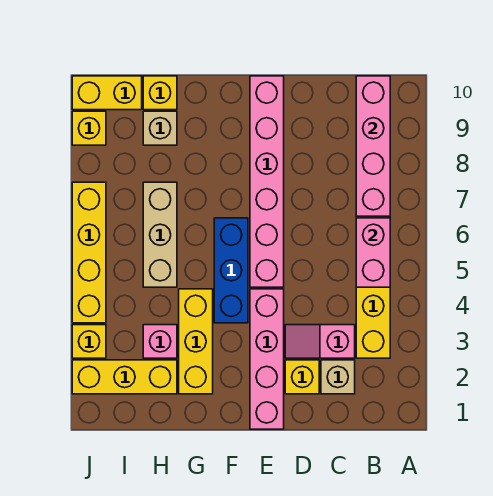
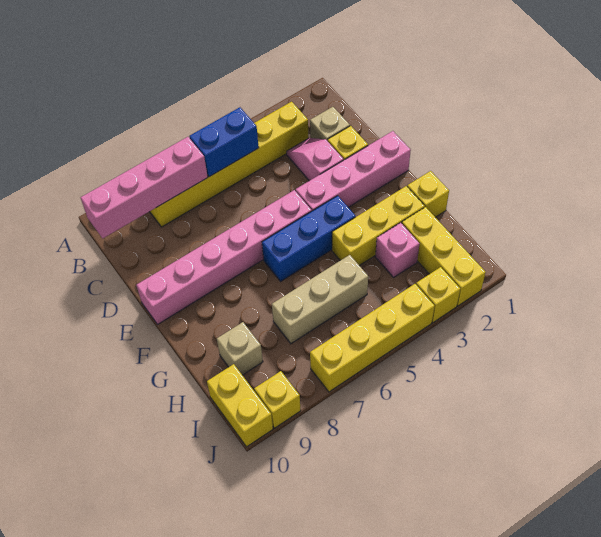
pink 1x2 brick [356,218,390,287] -> blue 1x2 brick [189,107,259,177]
pink 1x2 slope [285,325,355,358] -> pink 1x2 slope turned to [287,138,343,181]
yellow 1x1 brick [143,76,177,110] -> yellow 1x1 brick moved to [407,171,449,217]

